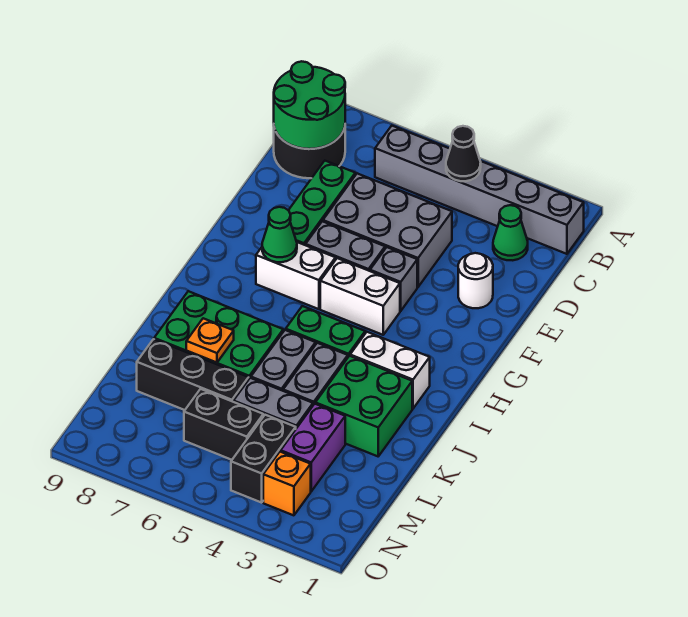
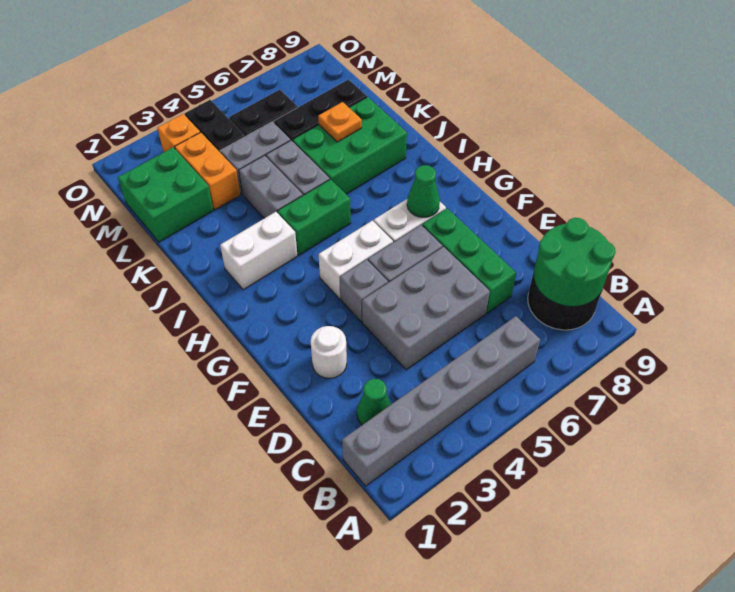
black 1x1 cone [446,126,481,181] -> none
green 2x2 brick [315,356,412,456] -> green 2x2 brick moved to [118,147,213,242]
purple 1x2 brick [281,404,345,491] -> orange 1x2 brick [175,132,240,210]

